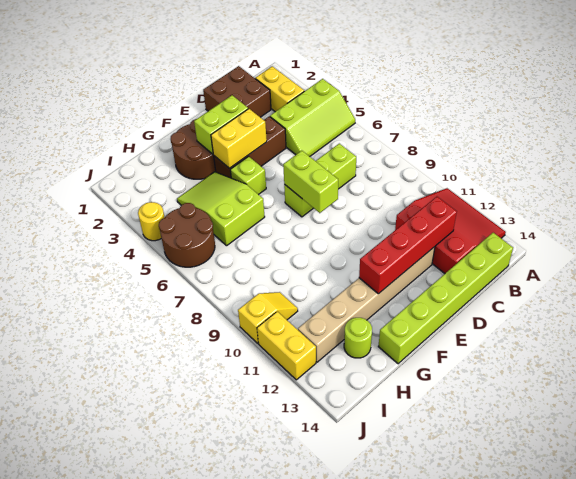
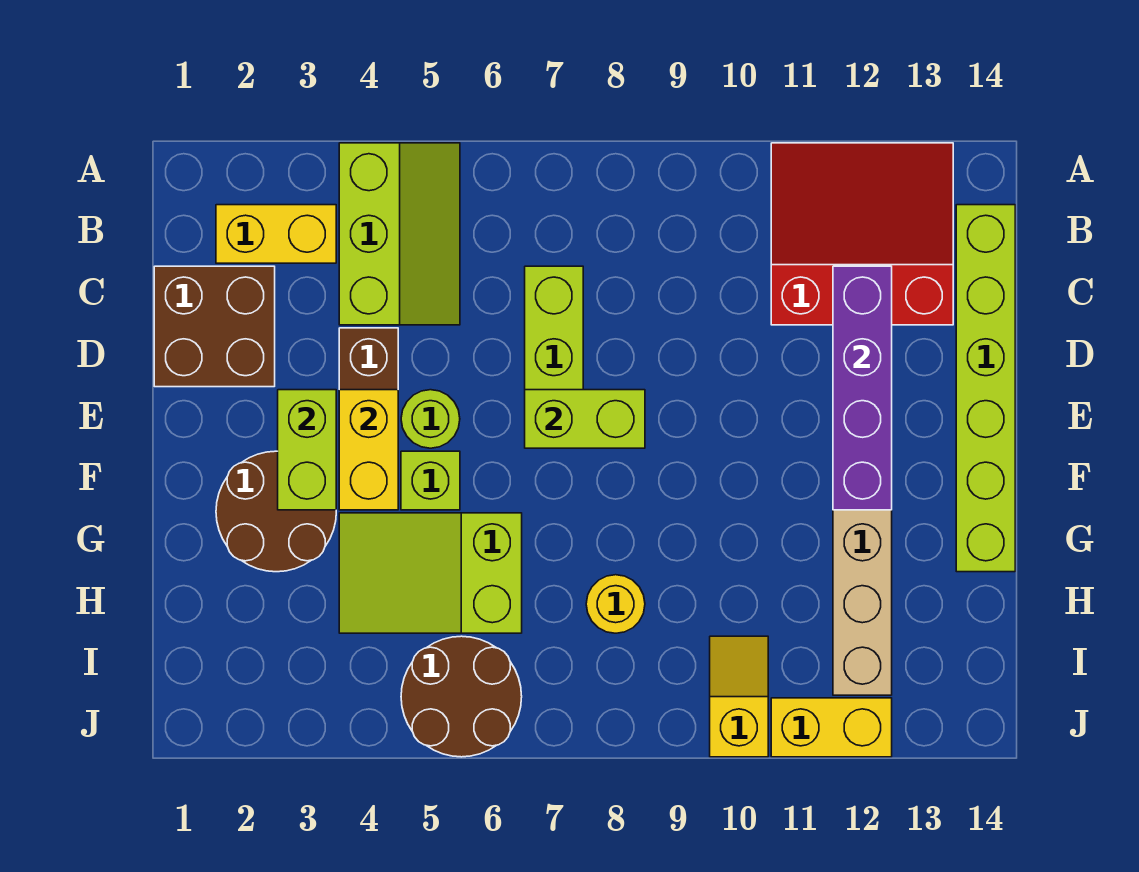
red 1x4 brick [359,197,457,294] -> purple 1x4 brick [833,266,892,510]
lime 1x1 round brick [344,318,372,358] -> lime 1x1 round brick moved to [401,390,460,448]
yellow 1x1 round brick [138,202,165,241] -> yellow 1x1 round brick moved to [586,575,645,633]

